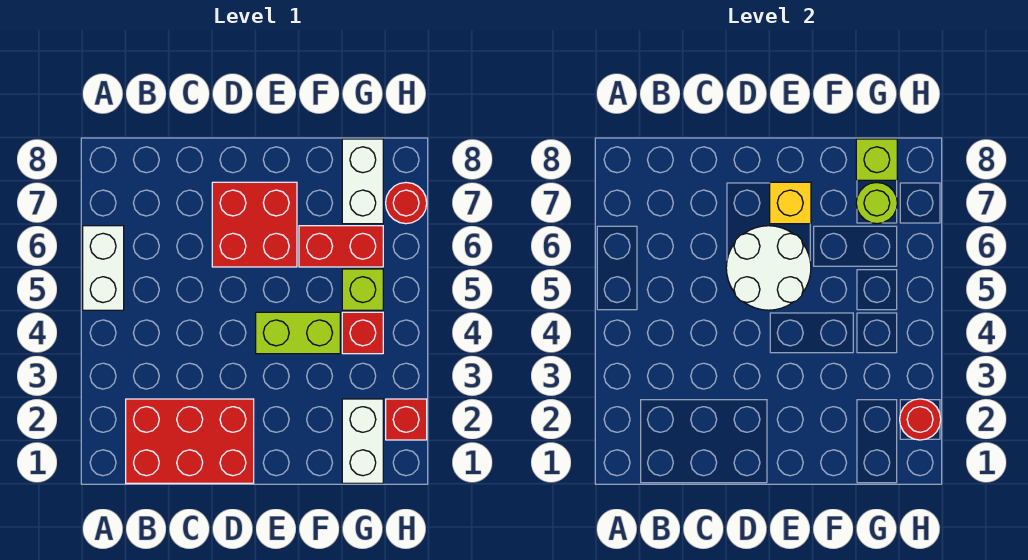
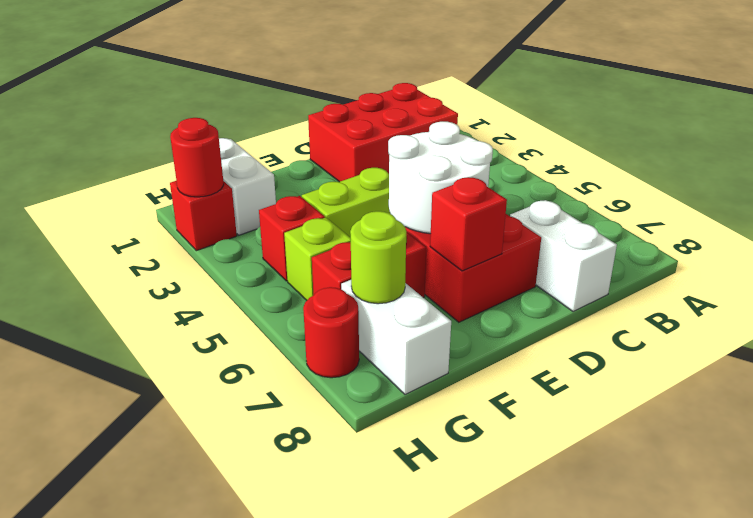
white 1x2 brick [83,226,124,310] -> white 1x2 brick moved to [510,200,617,312]
yellow 1x1 brick [770,182,811,224] -> red 1x1 brick [430,177,507,271]
lime 1x1 brick [856,139,897,180] -> none

